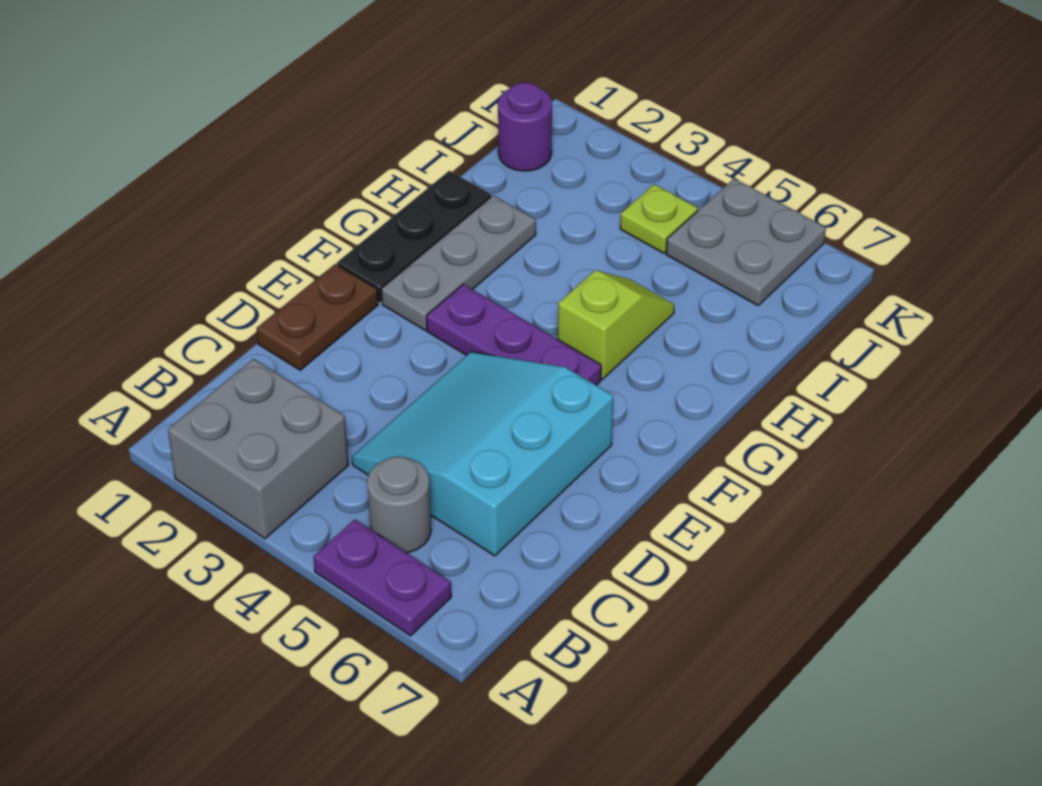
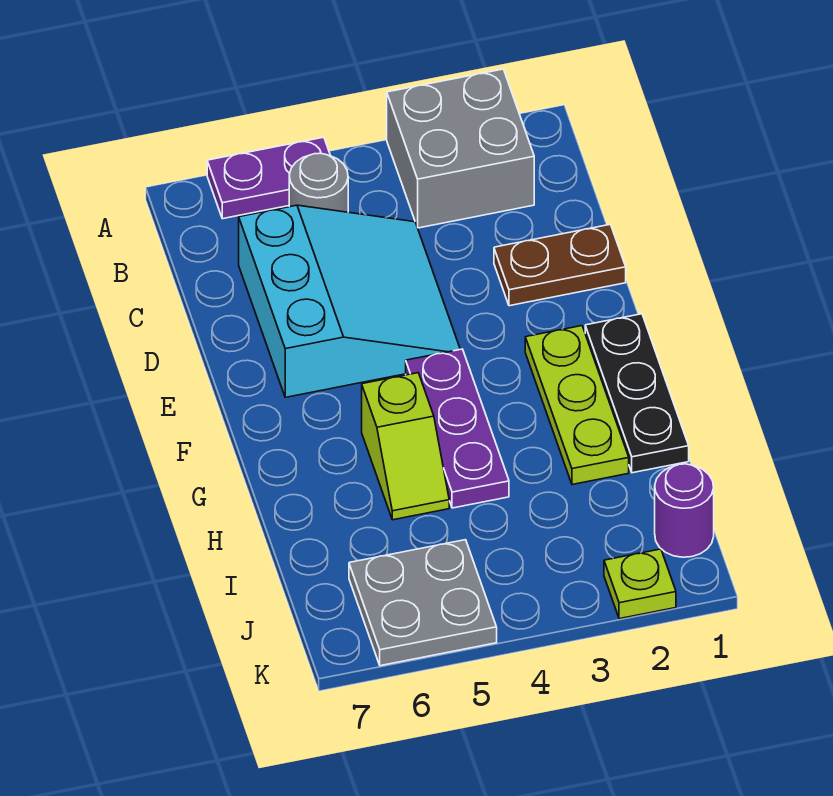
brown 1x2 plate [256,264,378,370] -> brown 1x2 plate turned to [494,224,626,306]
grey 1x3 plate [381,195,536,330] -> lime 1x3 plate [525,326,629,485]
purple 1x3 plate [427,284,601,385] -> purple 1x3 plate turned to [406,349,509,508]
lime 1x1 plate [620,184,698,253] -> lime 1x1 plate moved to [604,549,676,619]

